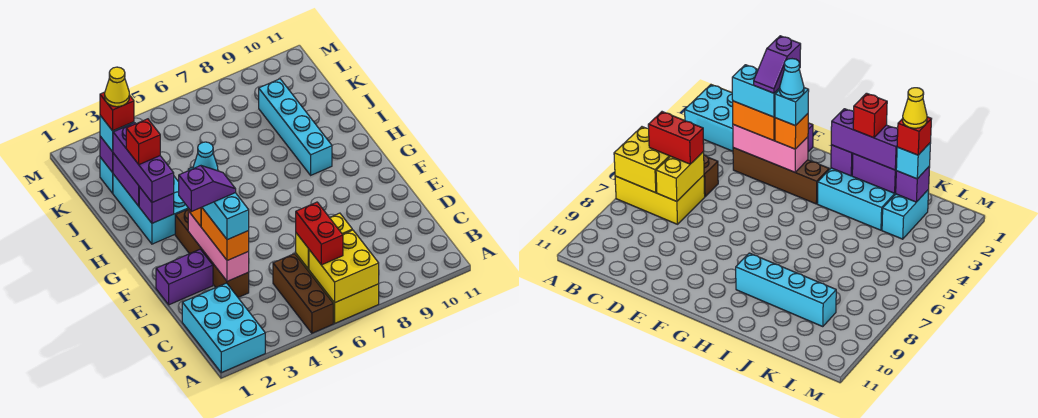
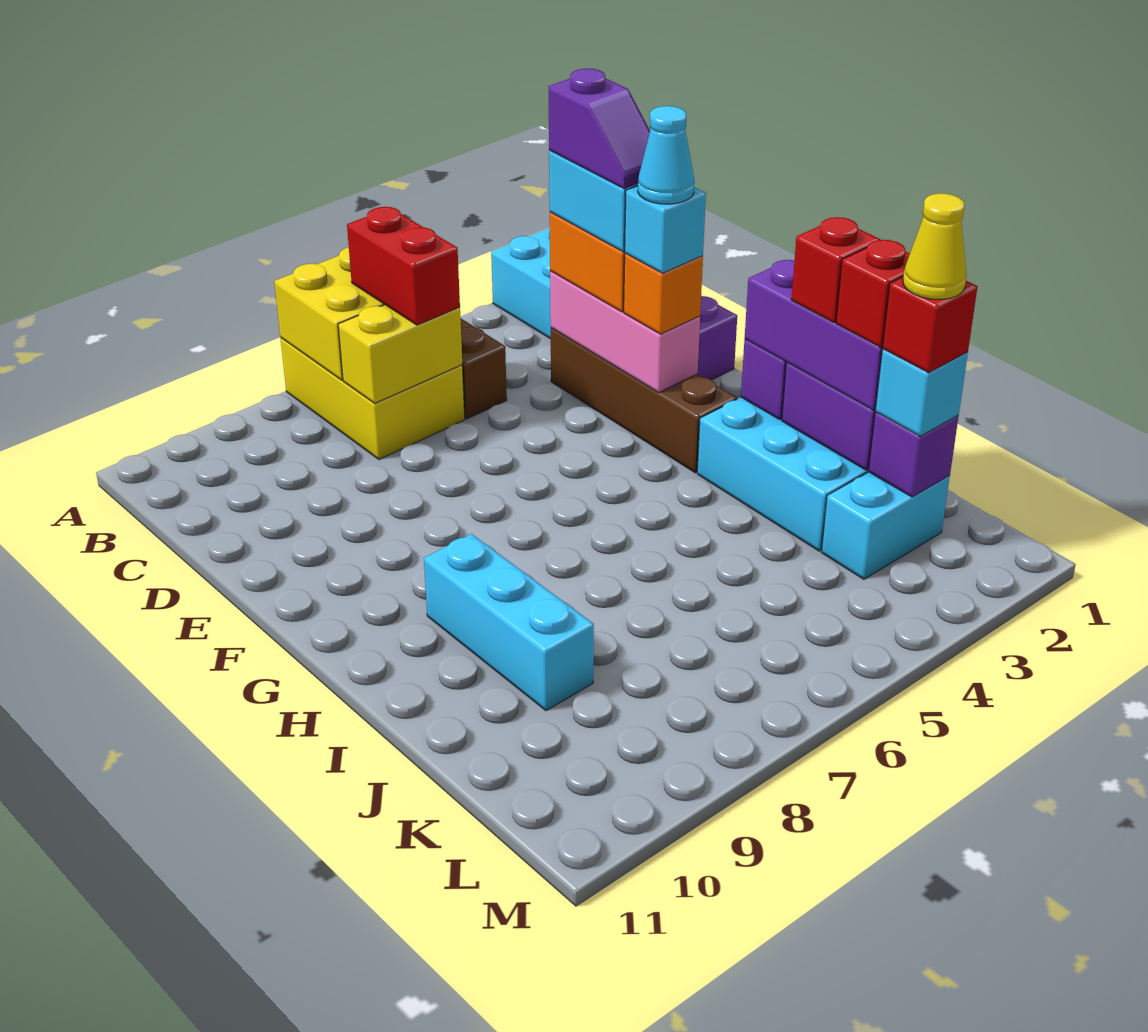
purple 1x2 slope [179,166,236,212] -> purple 1x2 slope turned to [549,69,650,189]
cyan 1x4 brick [259,79,332,175] -> cyan 1x3 brick [424,534,594,711]
none -> red 1x1 brick [836,240,910,347]

